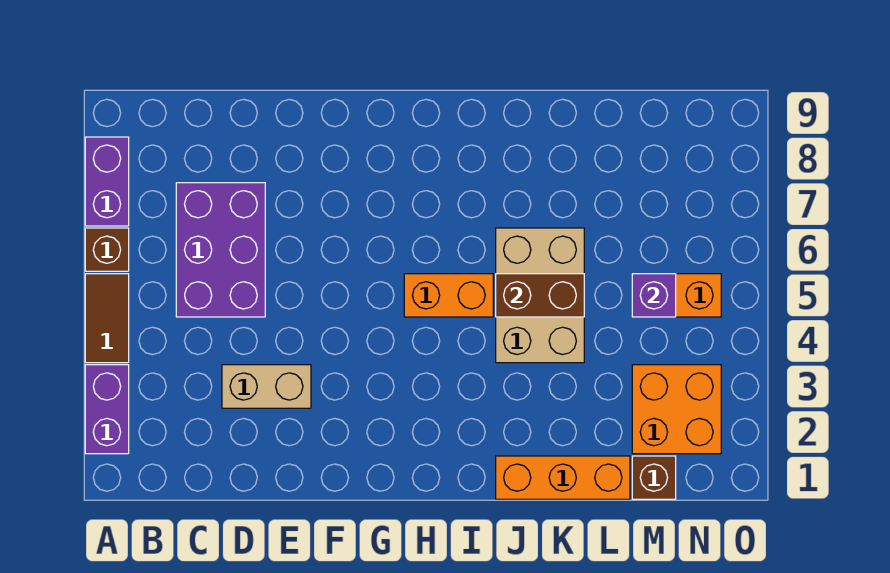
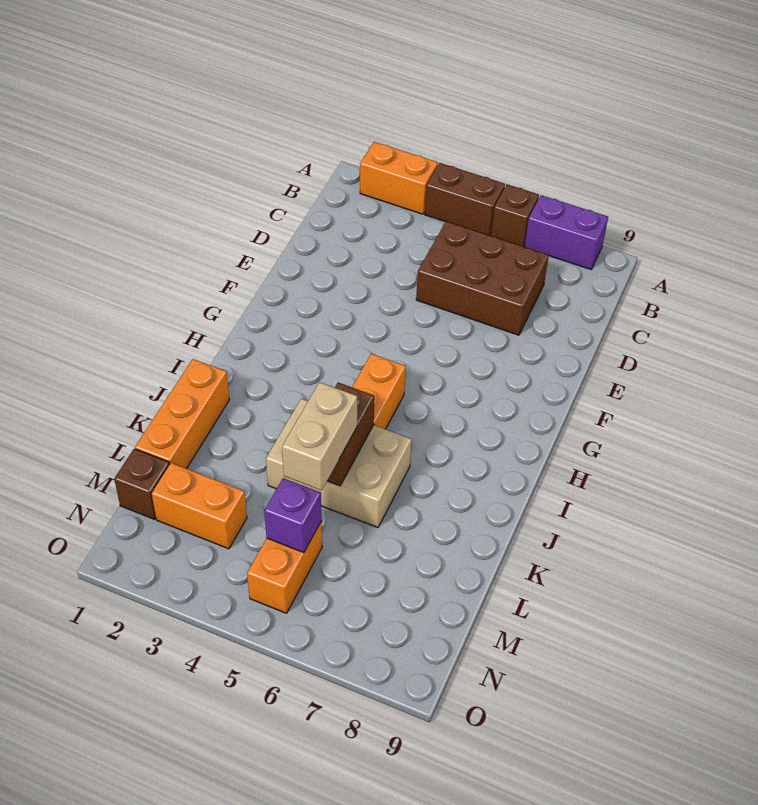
purple 1x2 brick [85,365,129,454] -> orange 1x2 brick [360,142,438,214]
brown 1x2 tile [85,274,129,363] -> brown 1x2 brick [425,163,505,236]
purple 2x3 brick [176,183,265,317] -> brown 2x3 brick [416,222,549,335]
tan 1x2 brick [222,365,311,408] -> tan 1x2 brick moved to [282,382,357,490]
orange 2x2 brick [632,365,721,454] -> orange 1x2 brick [152,463,247,549]

